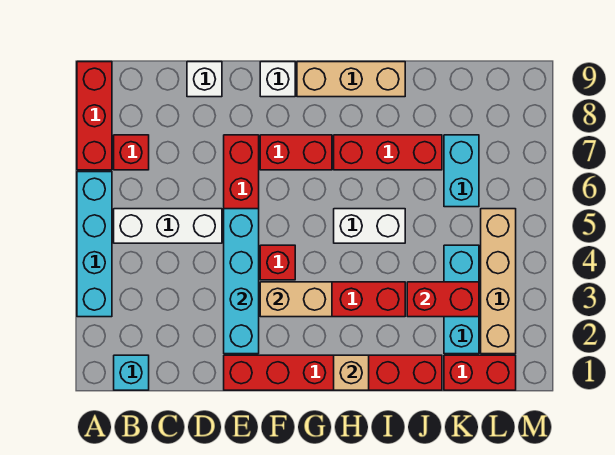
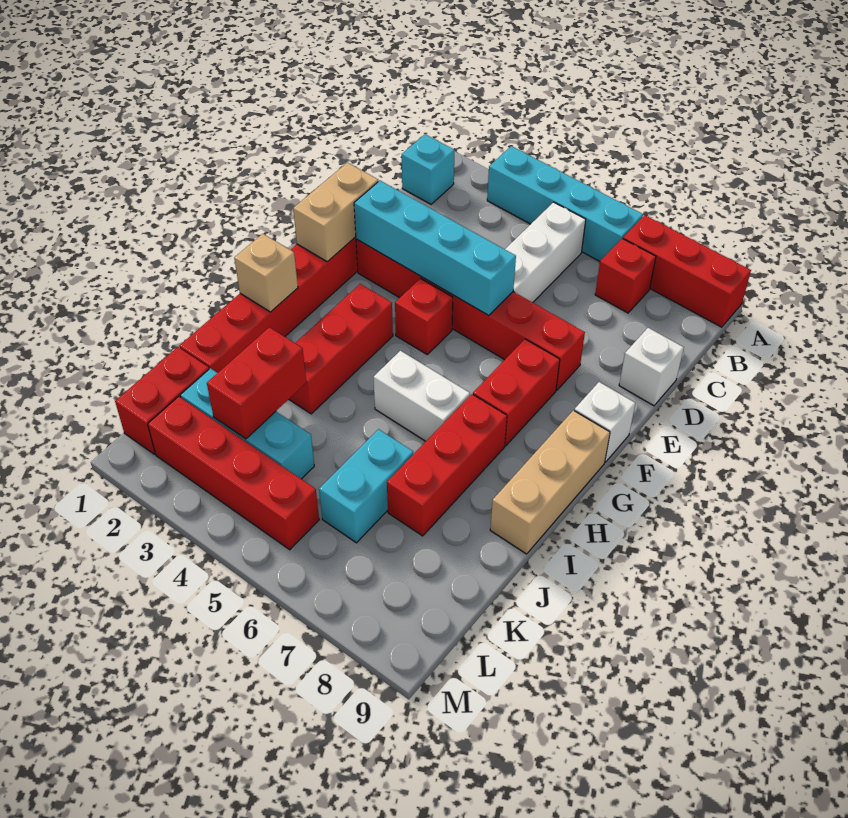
tan 1x2 brick [260,282,332,317] -> tan 1x2 brick moved to [293,163,378,262]
white 1x2 brick [334,209,405,243] -> white 1x2 brick turned to [373,351,470,441]
cyan 1x2 brick [444,135,479,207] -> cyan 1x2 brick turned to [319,429,413,543]
tan 1x4 brick [481,209,516,354] -> red 1x4 brick [148,396,319,550]

